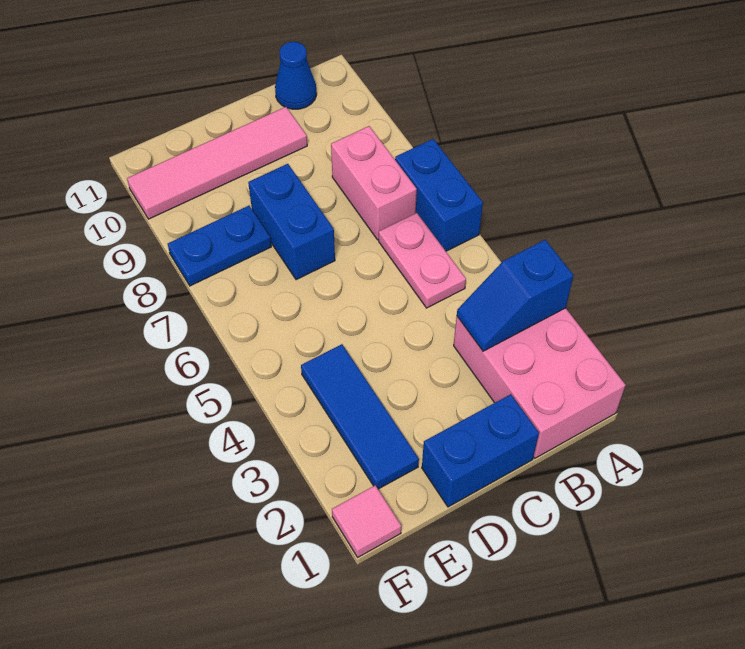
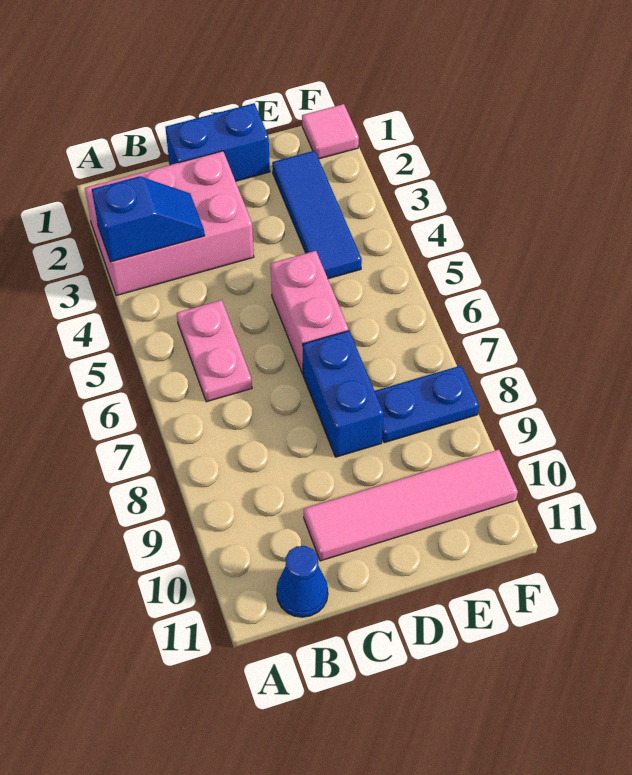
pink 2x3 brick [454,308,626,458] -> pink 2x3 brick turned to [85,151,254,296]
blue 1x2 brick [395,139,483,251] -> none
pink 1x2 brick [331,126,417,240] -> pink 1x2 brick moved to [271,251,348,374]

